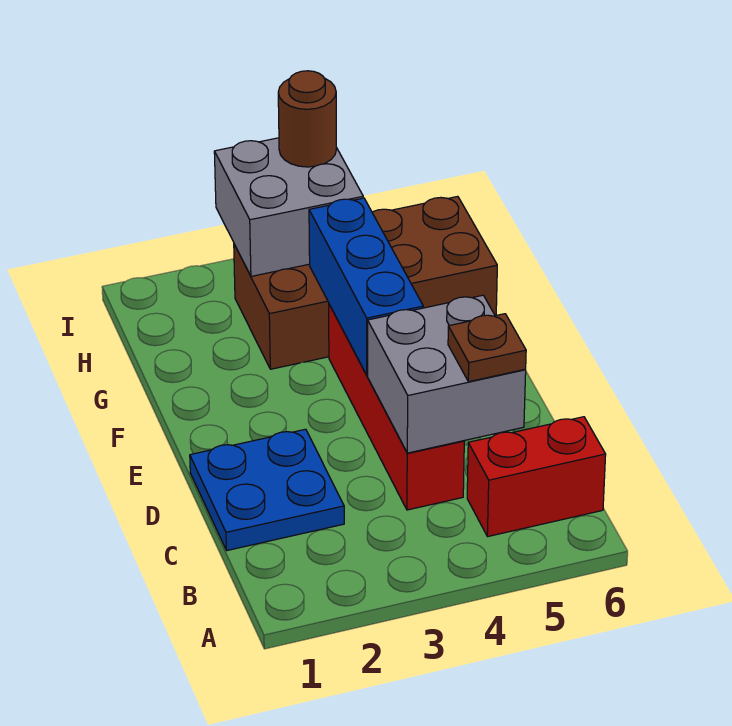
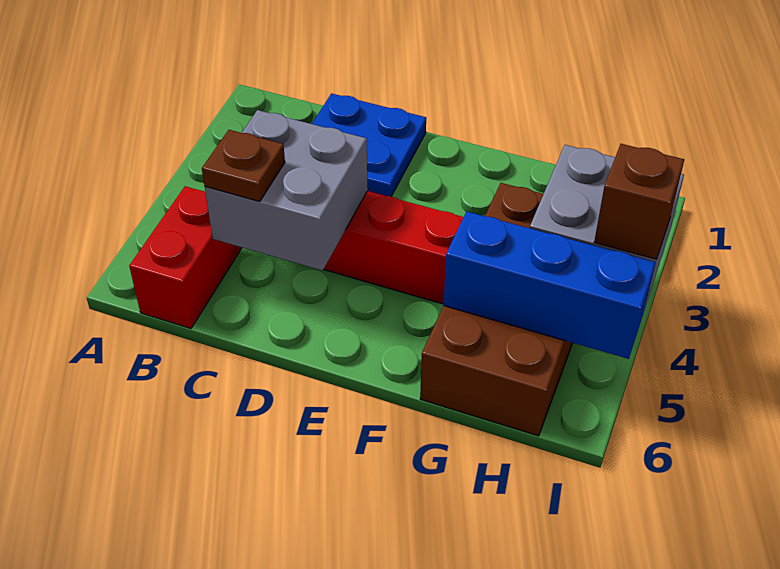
blue 1x3 brick [309,198,423,375] -> blue 1x3 brick moved to [444,212,656,359]
brown 1x1 round brick [278,71,336,167] -> brown 1x1 brick [594,144,684,259]

